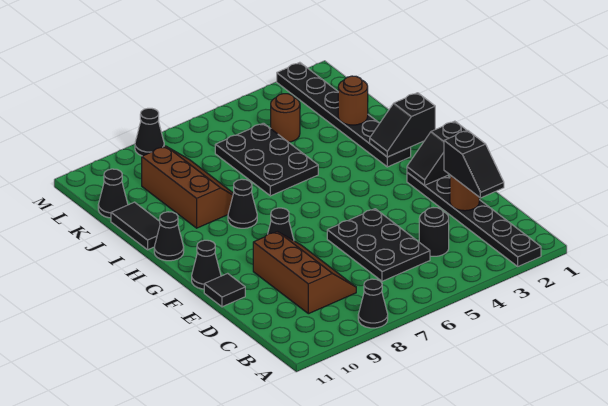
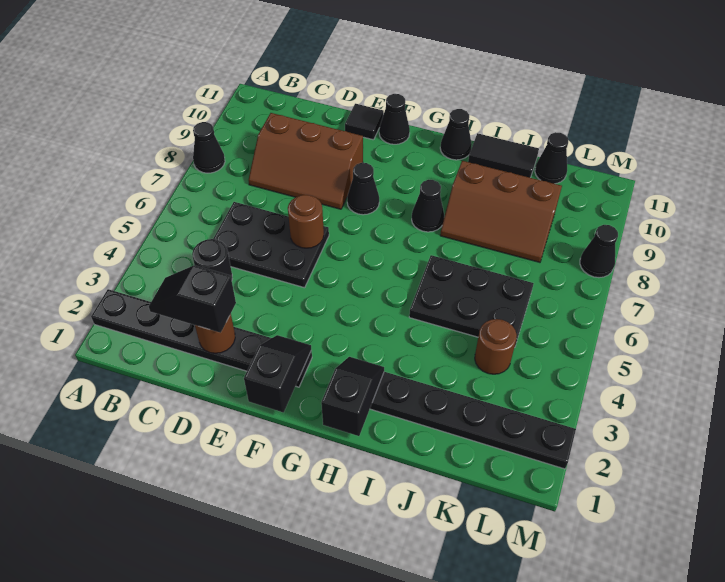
brown 1x1 round brick [338,76,368,125] -> brown 1x1 round brick moved to [288,195,324,248]

